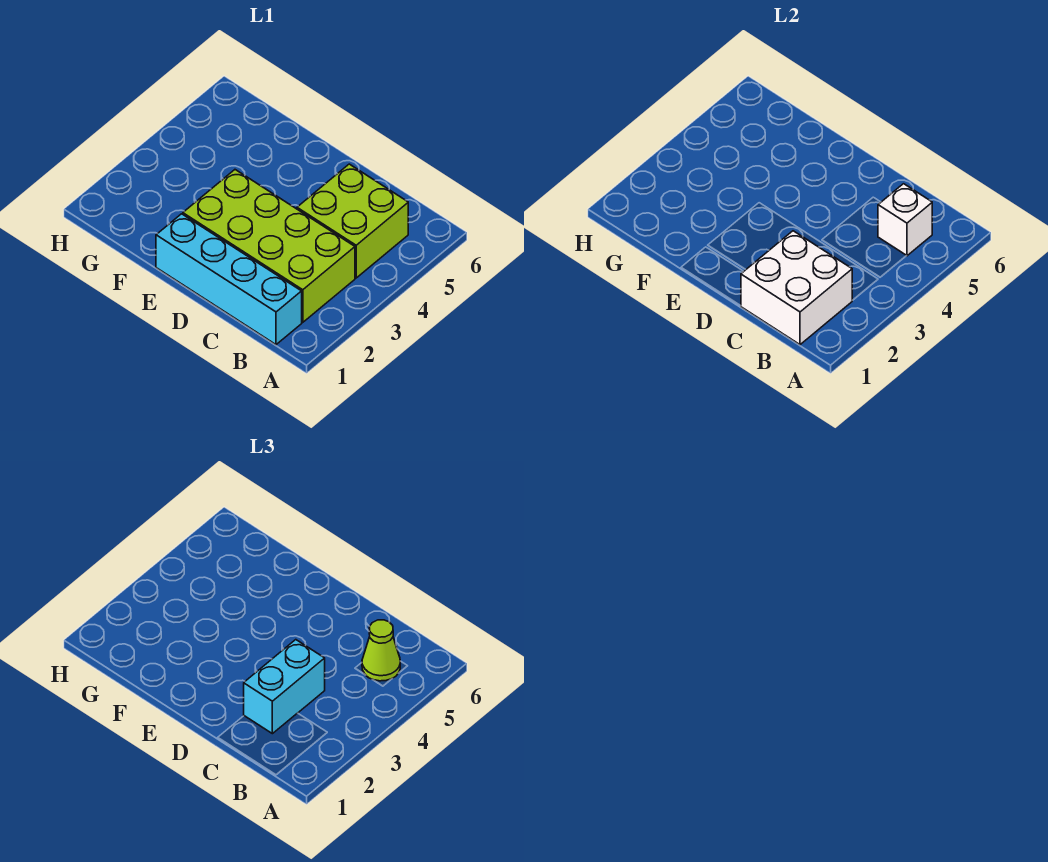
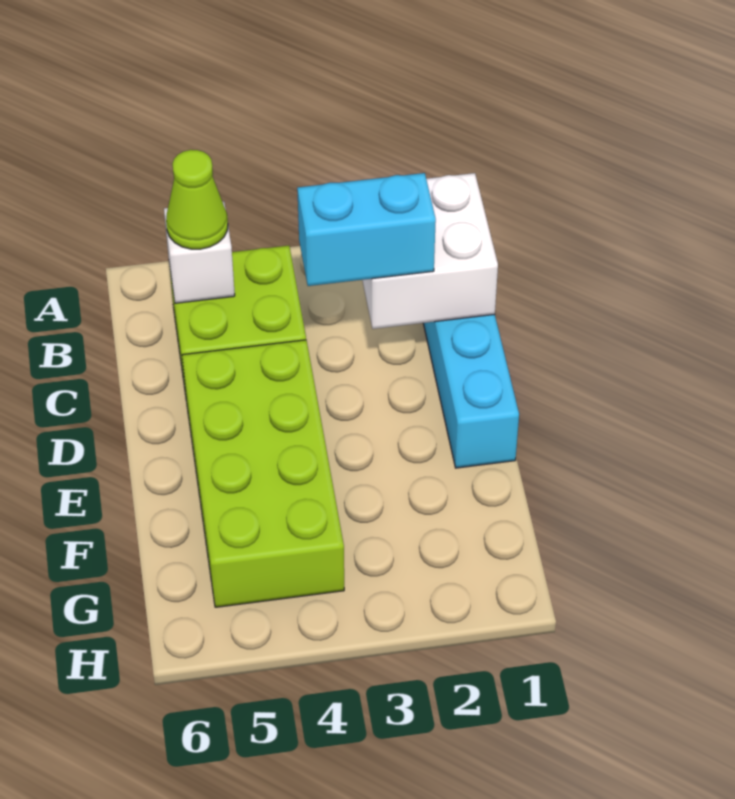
lime 2x4 brick [183,170,355,322] -> lime 2x4 brick moved to [182,340,344,607]

